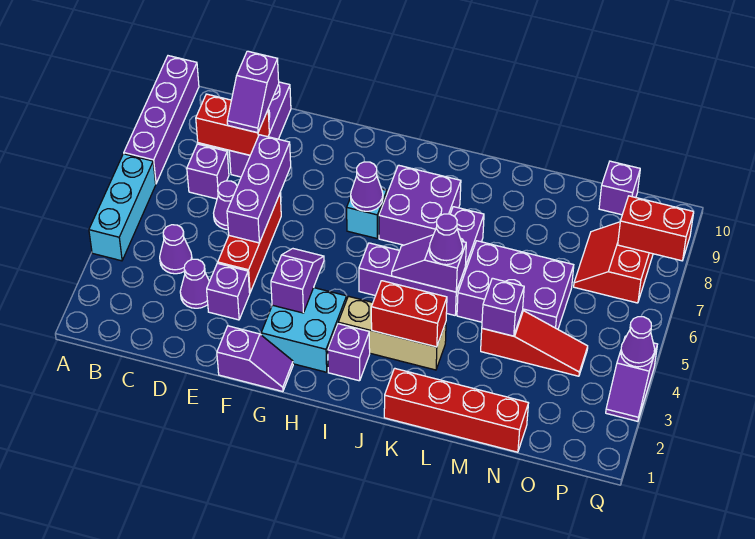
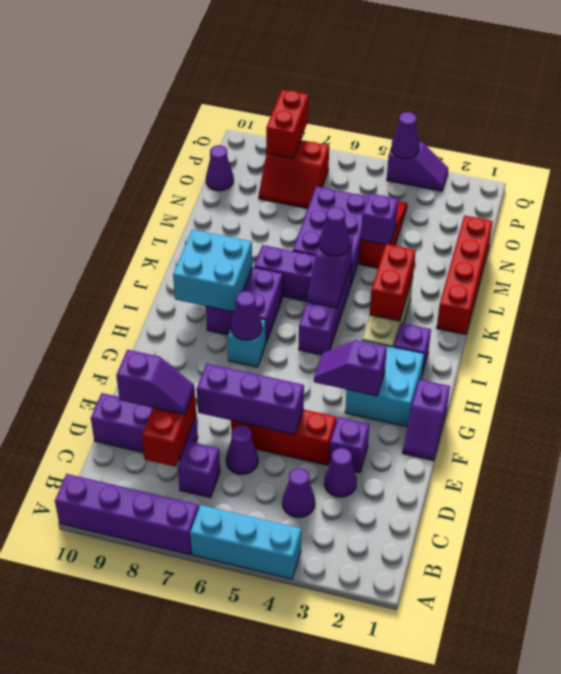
purple 1x2 slope [217,326,293,392] -> purple 1x2 slope turned to [403,379,450,461]
none -> cyan 2x2 brick [173,229,252,312]
purple 1x1 brick [599,161,640,215] -> purple 1x1 cone [206,145,234,191]

